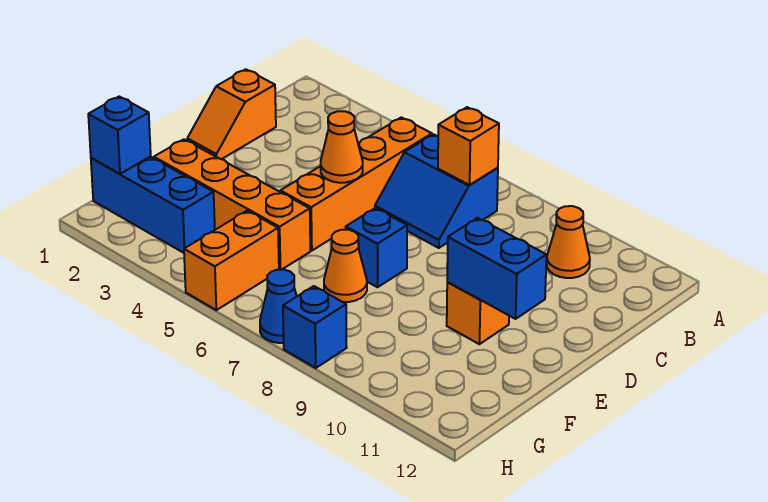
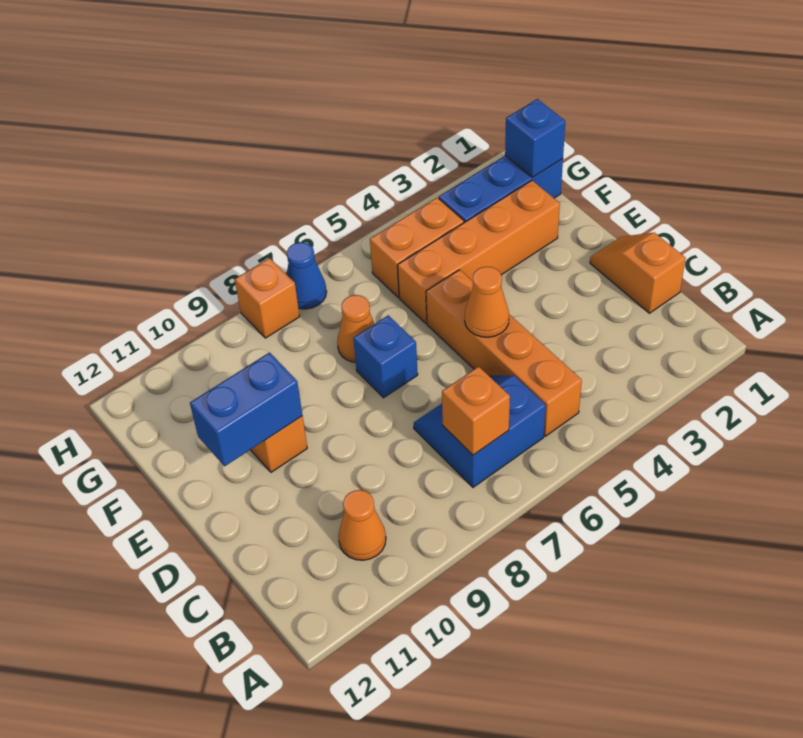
orange 1x2 brick [184,211,279,310] -> orange 1x2 brick turned to [370,198,464,297]
blue 1x1 brick [283,286,347,368] -> orange 1x1 brick [235,258,300,338]

